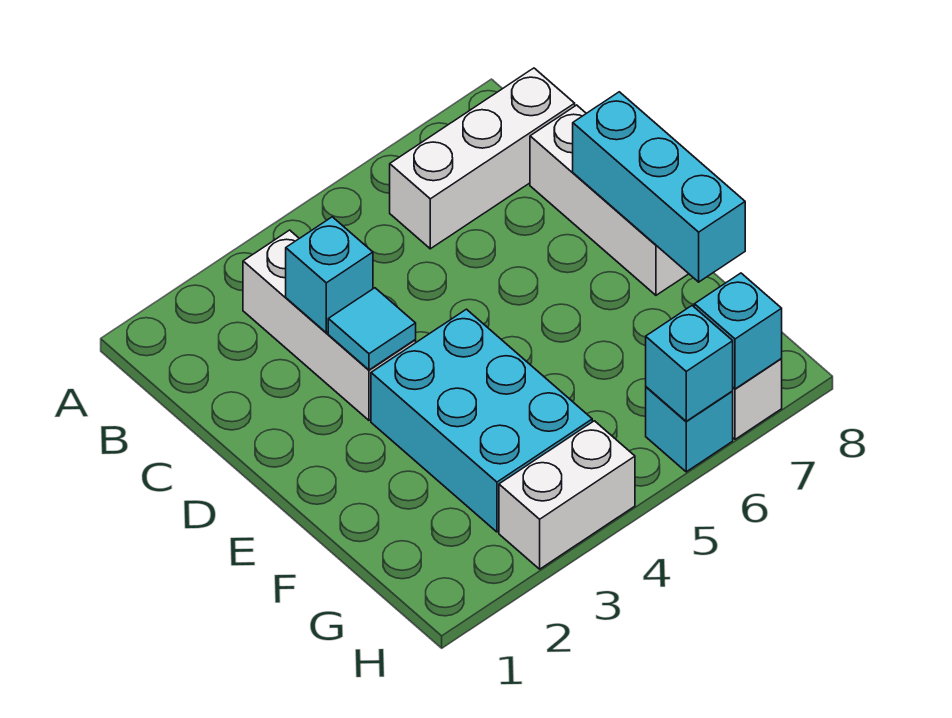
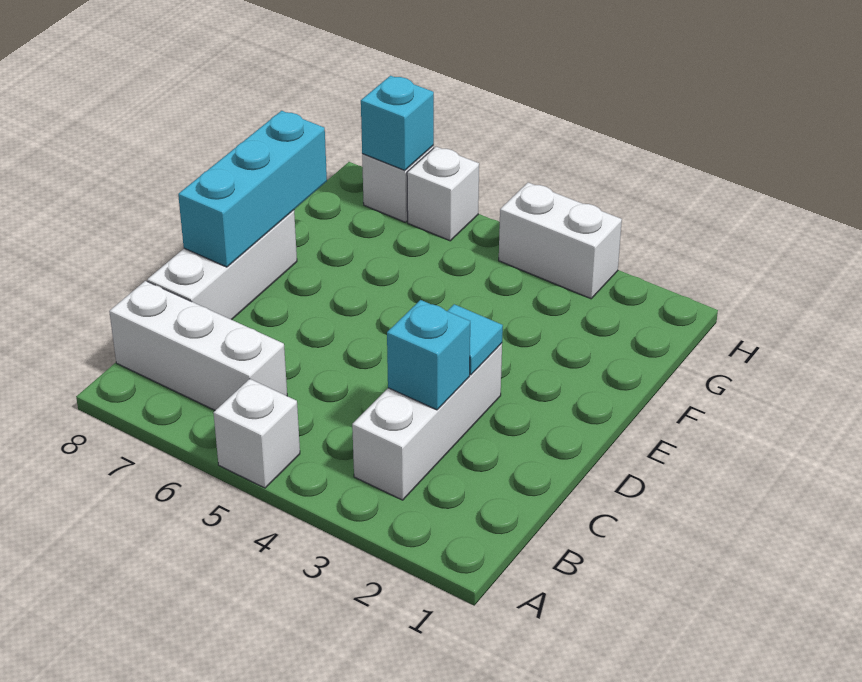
none -> white 1x1 brick [213,379,300,488]
cyan 2x3 brick [371,309,592,532] -> none
cyan 1x1 brick [646,387,733,472] -> white 1x1 brick [407,147,479,241]
cyan 1x1 brick [646,306,733,421] -> none

